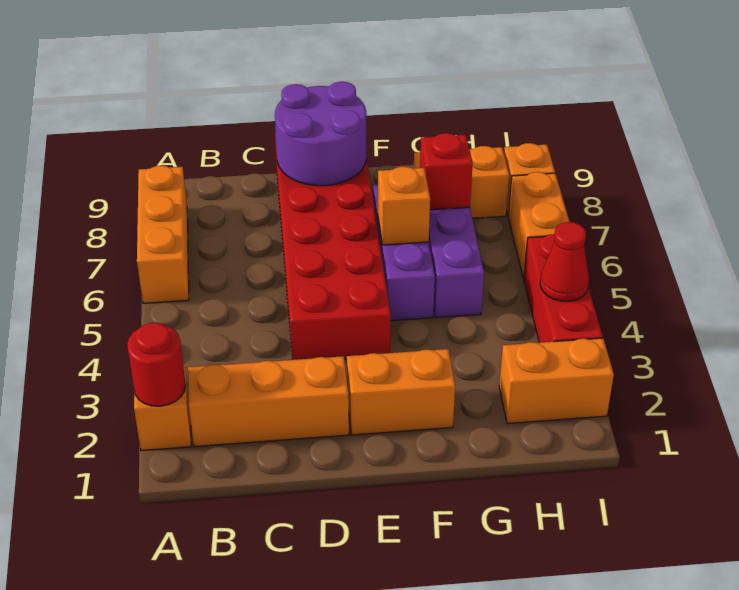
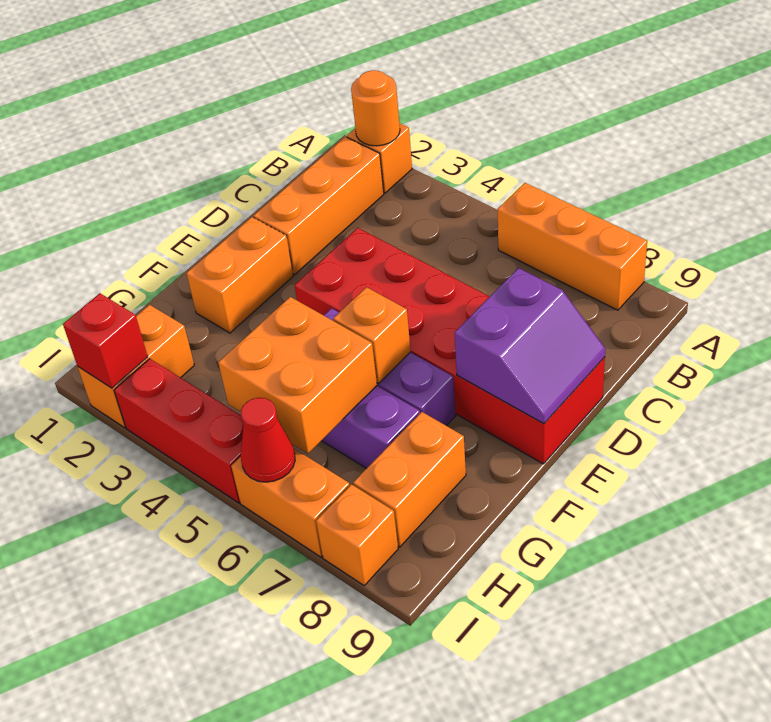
red 1x1 round brick [127,323,186,406] -> orange 1x1 round brick [351,70,400,146]
purple 2x2 round brick [275,82,366,186] -> purple 2x2 slope [455,268,605,424]
none -> orange 2x2 brick [218,297,377,454]
red 1x1 brick [420,133,473,210] -> red 1x1 brick moved to [63,293,148,388]
red 1x1 cone [540,222,589,301] -> red 1x1 cone moved to [241,398,295,482]

